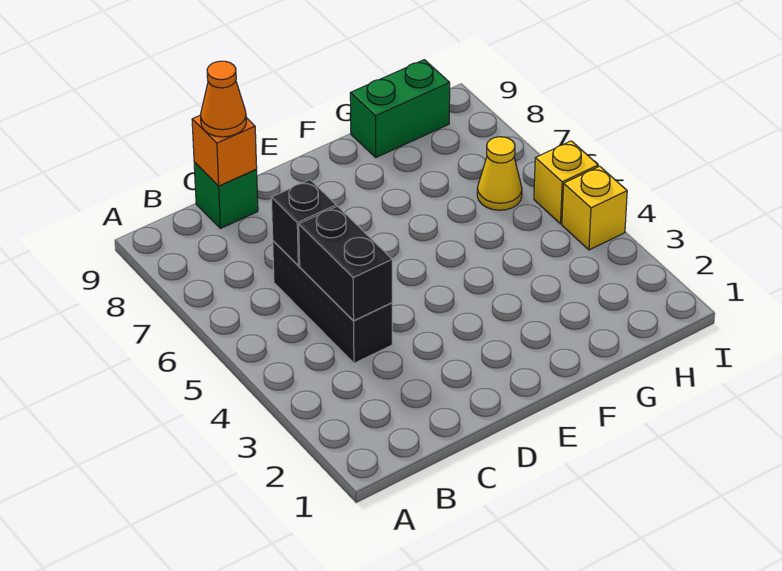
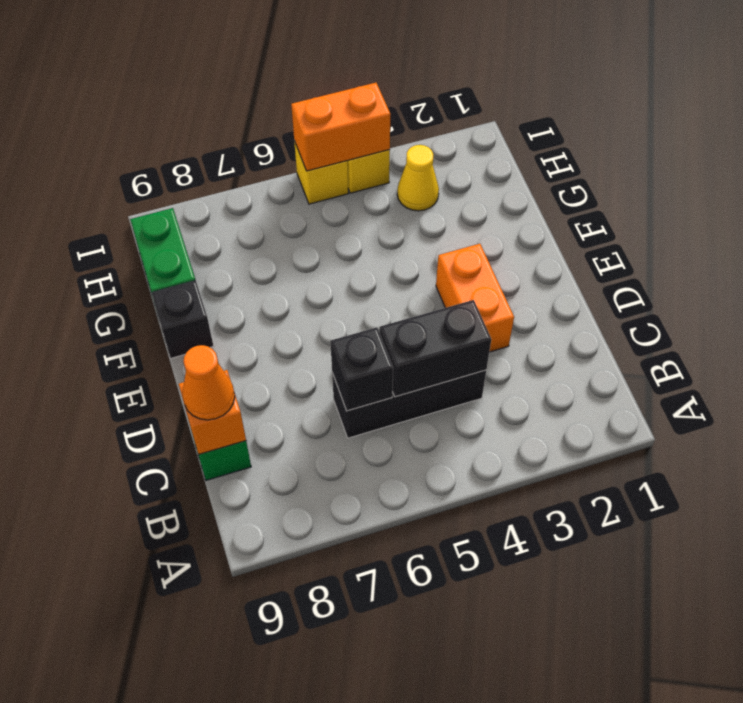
none -> orange 1x2 brick [436,244,514,352]
none -> black 1x1 brick [152,281,213,358]
yellow 1x1 cone [477,137,522,210] -> yellow 1x1 cone moved to [397,145,439,211]
none -> orange 1x2 brick [291,83,391,171]

